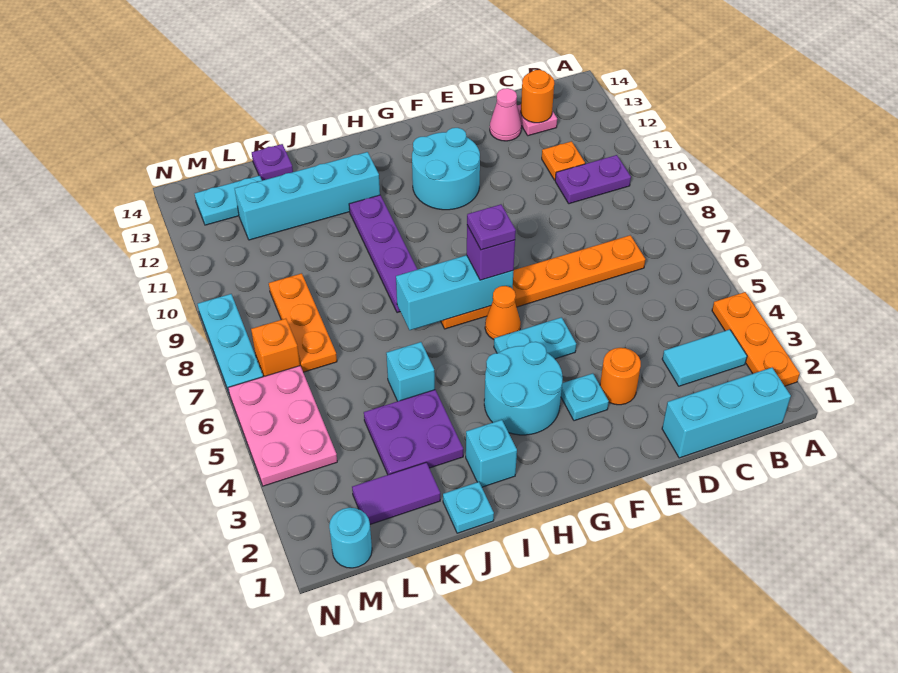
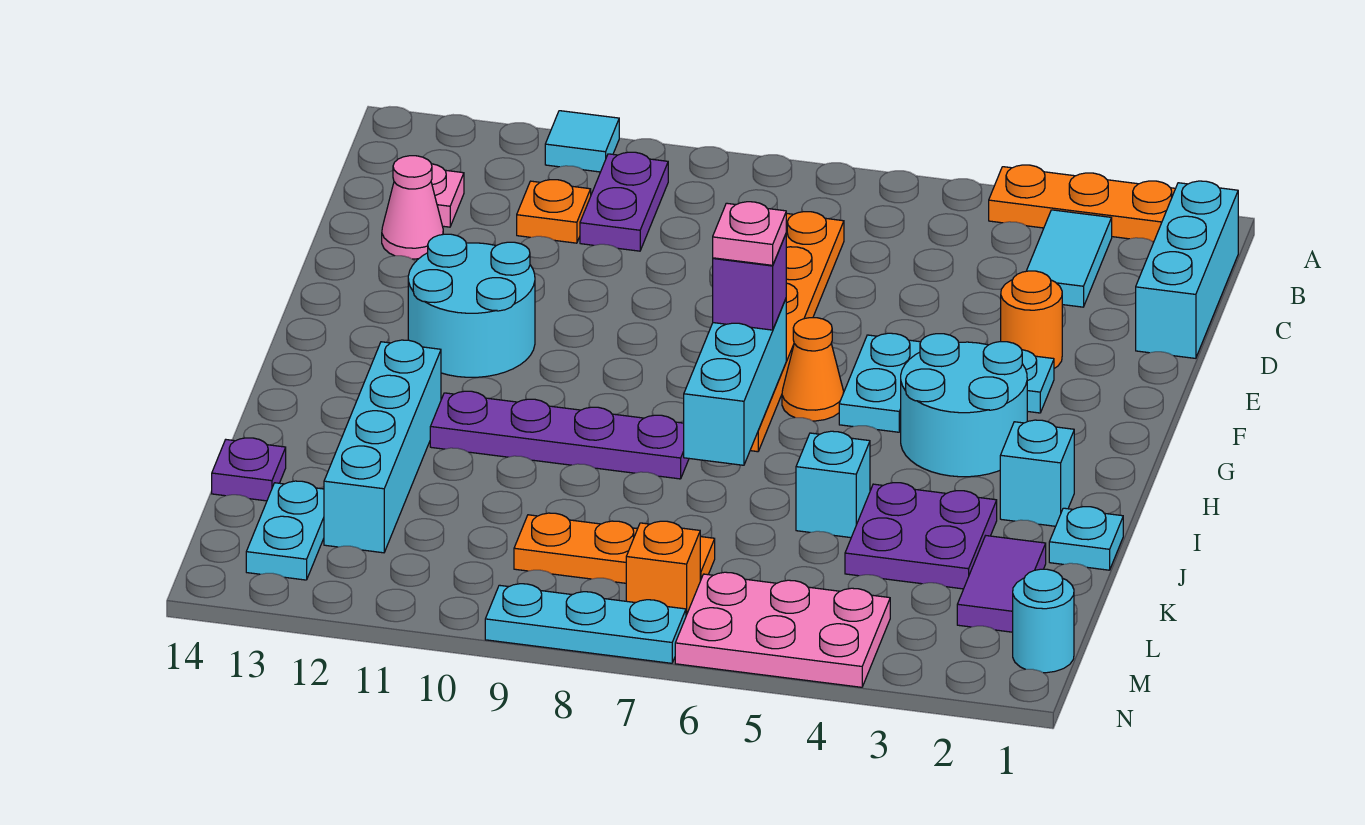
none -> cyan 1x1 tile [545,111,619,172]
orange 1x1 round brick [521,70,554,123] -> none
purple 1x1 plate [467,204,516,250] -> pink 1x1 plate [713,202,786,265]

